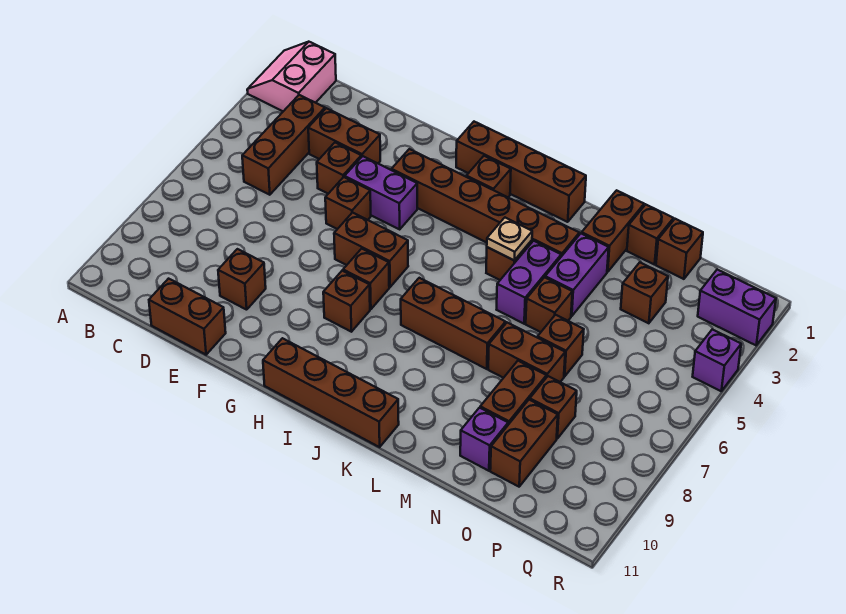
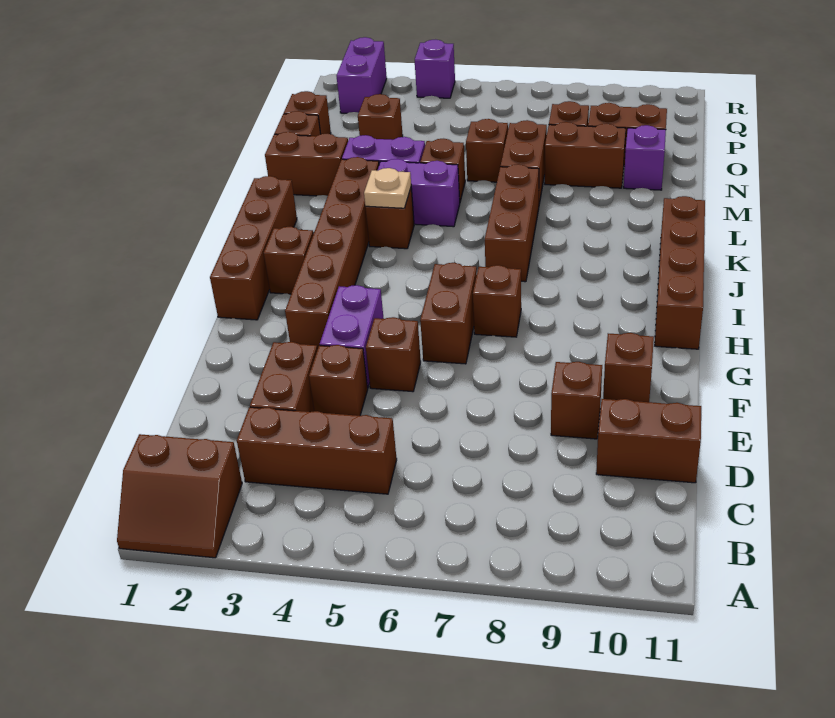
pink 2x2 slope [247,42,336,111] -> brown 2x2 slope [117,434,242,558]
brown 1x2 brick [149,279,226,355] -> brown 1x2 brick turned to [596,399,701,483]
brown 1x1 brick [323,271,370,332] -> brown 1x1 brick moved to [603,333,654,402]

